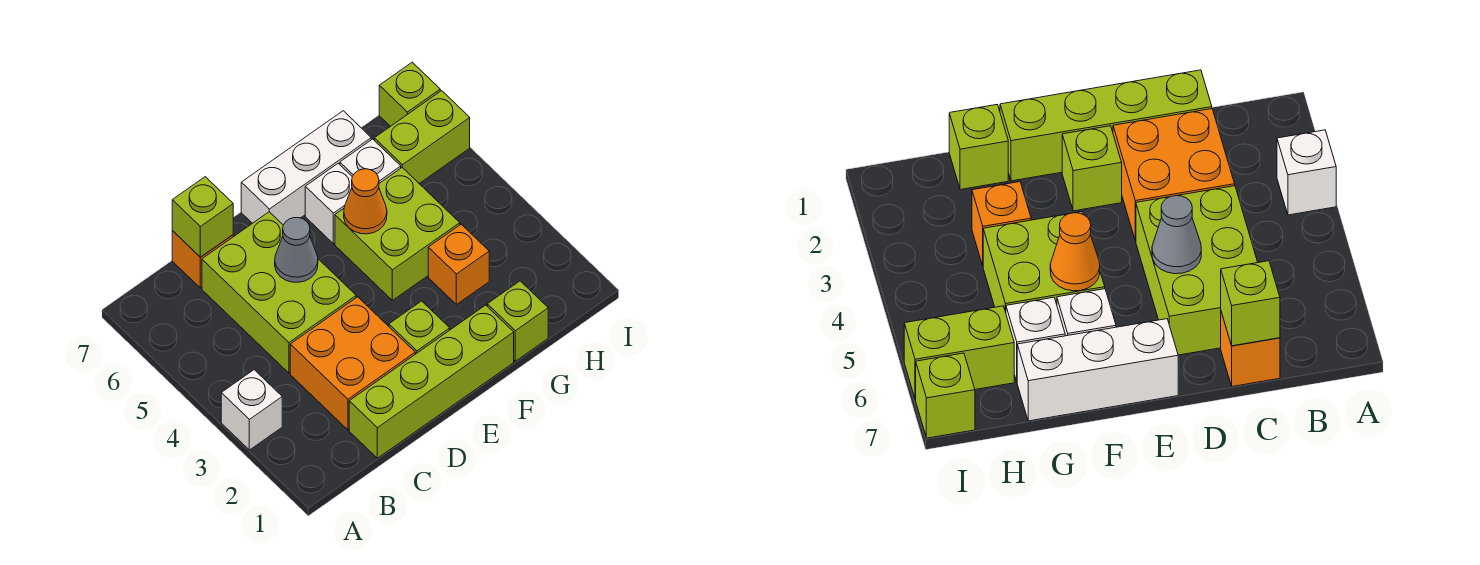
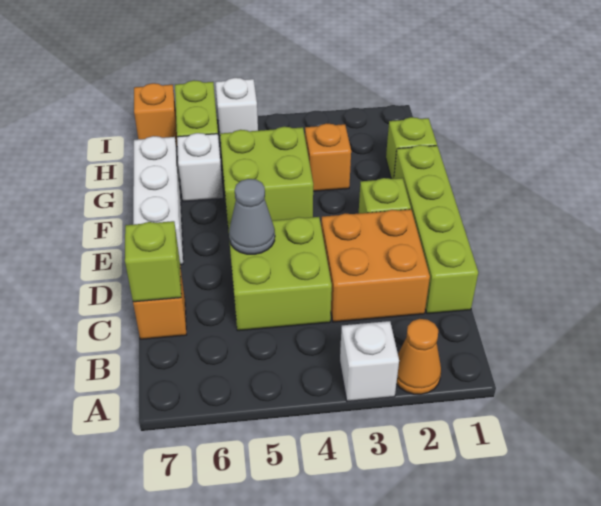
lime 2x3 brick [202,212,356,373] -> lime 2x2 brick [228,217,332,331]
orange 1x1 cone [344,169,387,234] -> orange 1x1 cone moved to [396,319,441,394]
white 1x1 brick [305,163,352,244] -> white 1x1 brick moved to [215,78,258,143]
lime 1x1 brick [379,62,440,126] -> orange 1x1 brick [134,83,177,147]

